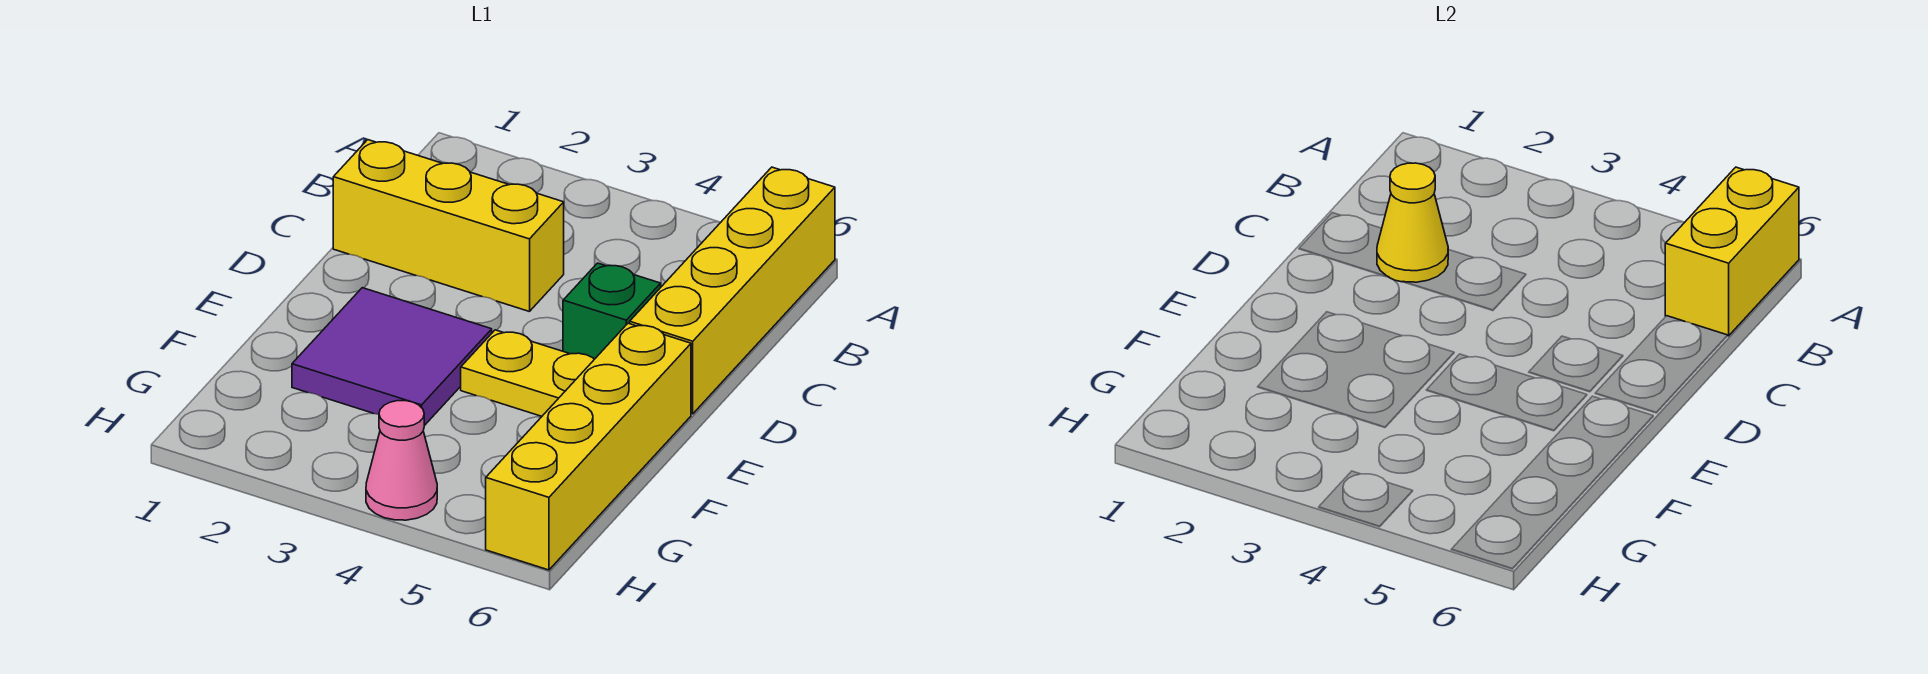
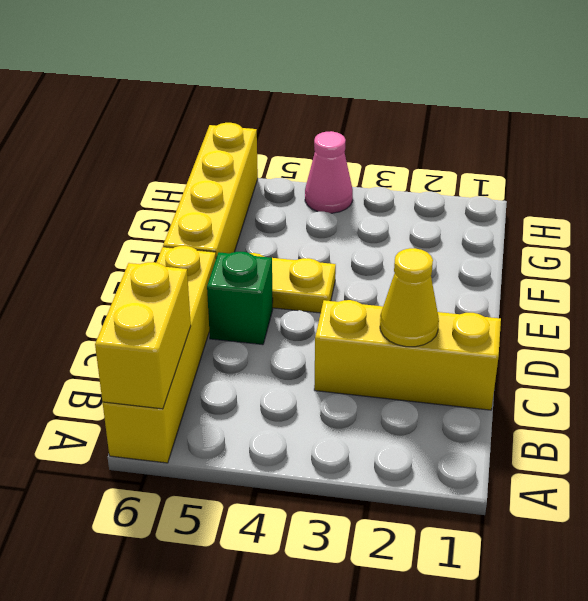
purple 2x2 tile [292,288,492,426] -> none

